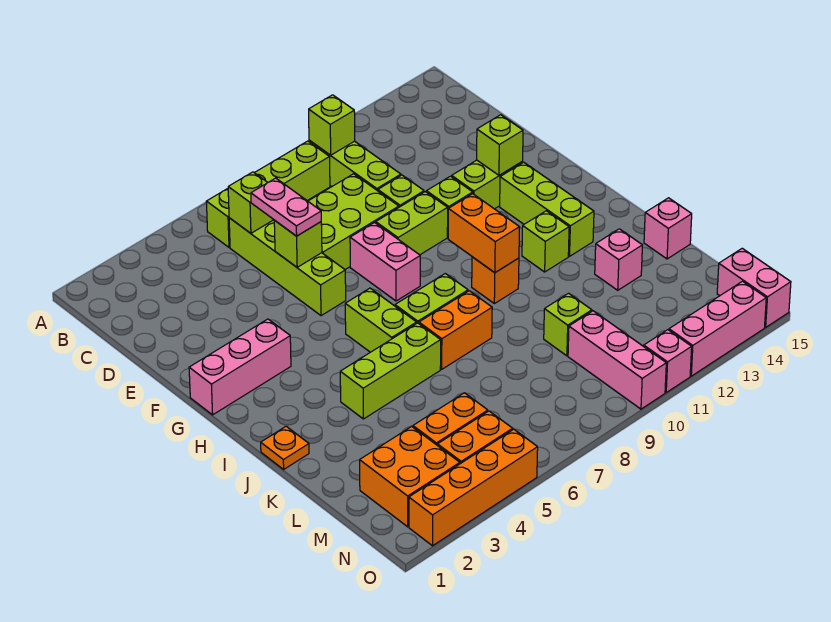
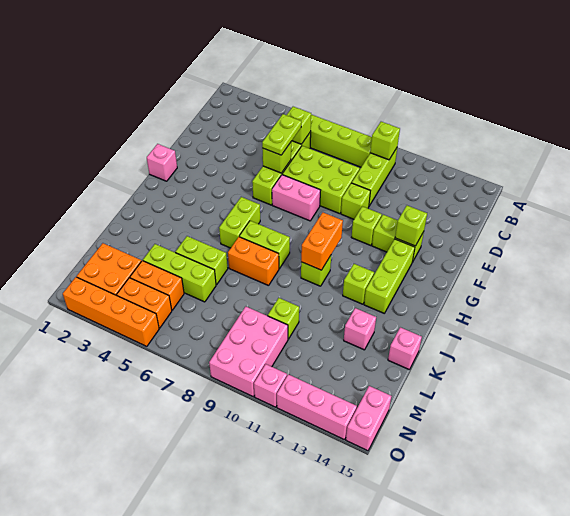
pink 1x2 plate [251,178,321,236] -> lime 1x2 plate [262,114,301,155]
pink 1x2 brick [350,223,420,301] -> pink 1x2 brick turned to [272,175,321,221]
lime 1x2 brick [376,192,448,255] -> lime 1x2 brick moved to [175,236,228,285]
pink 1x3 brick [189,319,291,415] -> pink 1x1 brick [147,144,177,181]
orange 1x1 brick [472,257,519,304] -> lime 1x1 brick [301,256,331,286]
orange 1x1 plate [261,426,309,469] -> none
lime 1x3 brick [340,323,441,419] -> lime 1x3 brick moved to [143,244,216,302]
pink 1x3 brick [568,311,666,409] -> pink 2x3 brick [209,307,288,397]

